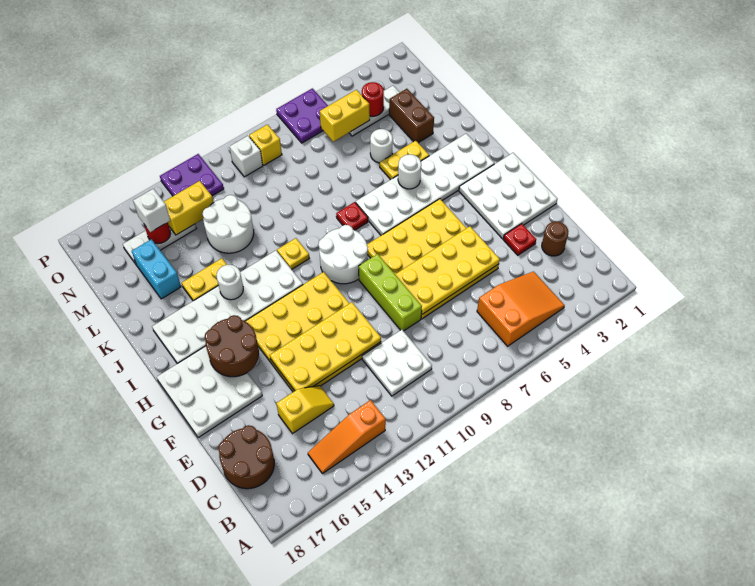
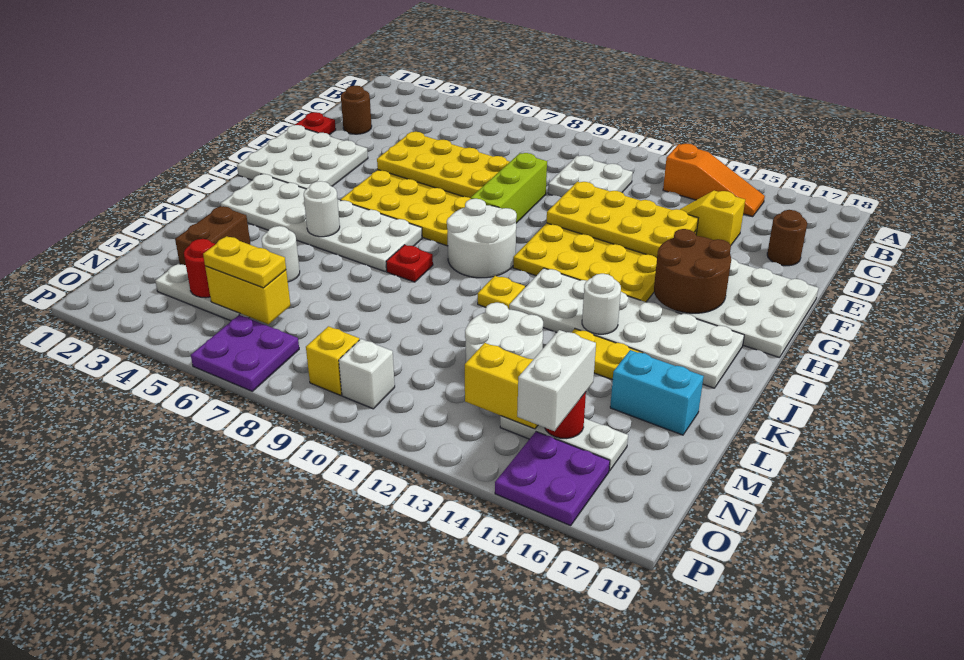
orange 2x3 slope [477,272,565,346] -> none
brown 2x2 round brick [218,425,274,489] -> brown 1x1 round brick [767,210,807,266]
red 1x1 plate [503,224,536,255] -> red 1x1 plate moved to [295,112,336,135]
yellow 1x2 plate [380,141,429,180] -> yellow 1x2 plate moved to [203,236,286,288]
cyan 1x2 brick [132,239,181,299] -> cyan 1x2 brick turned to [610,350,704,435]
white 1x1 brick [133,189,170,232] -> white 1x2 brick [517,330,596,431]
purple 2x2 plate [160,154,224,196] -> purple 2x2 plate moved to [495,432,610,526]

